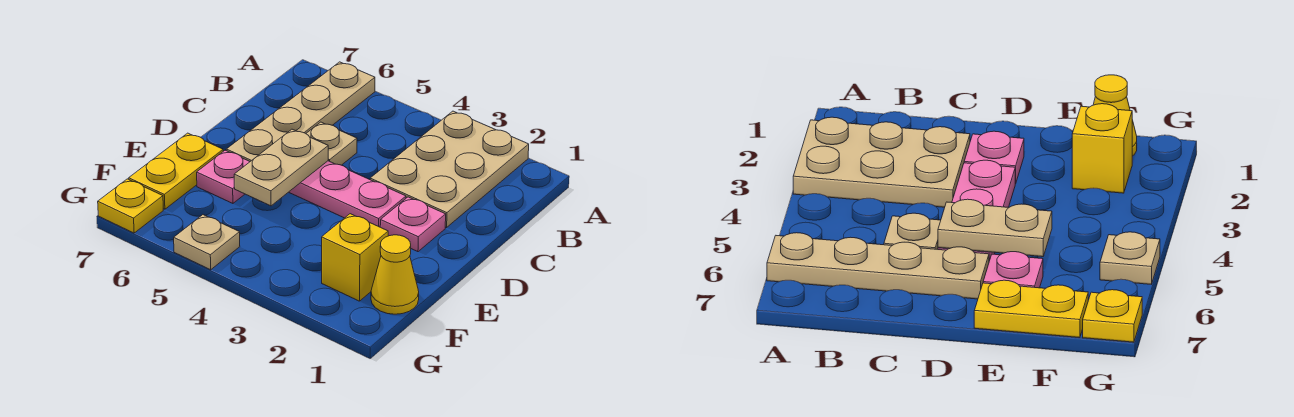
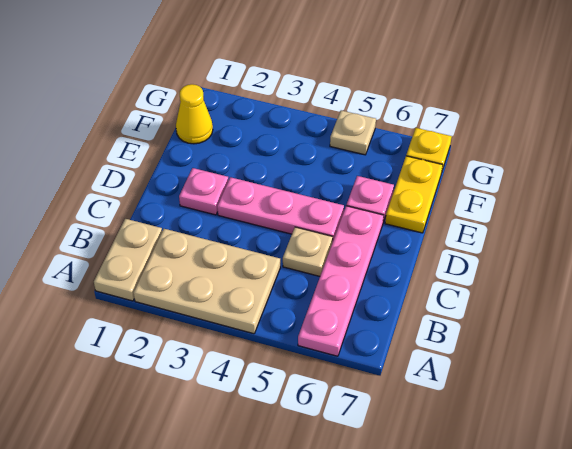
tan 2x3 plate [370,111,529,228] -> tan 2x3 plate turned to [134,229,280,334]
tan 1x4 plate [226,62,375,161] -> pink 1x4 plate [298,206,384,356]
tan 1x2 plate [234,129,328,206] -> tan 1x2 plate moved to [94,219,162,301]
yellow 1x1 brick [322,214,388,301] -> none

